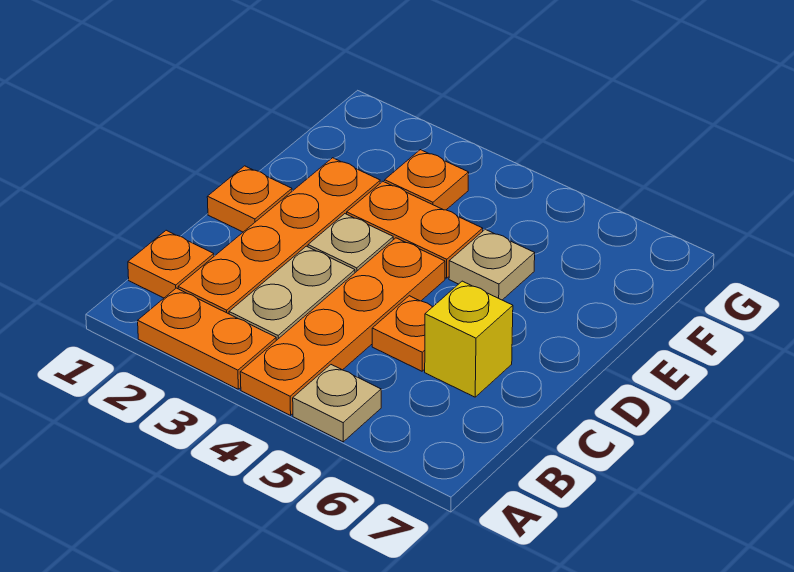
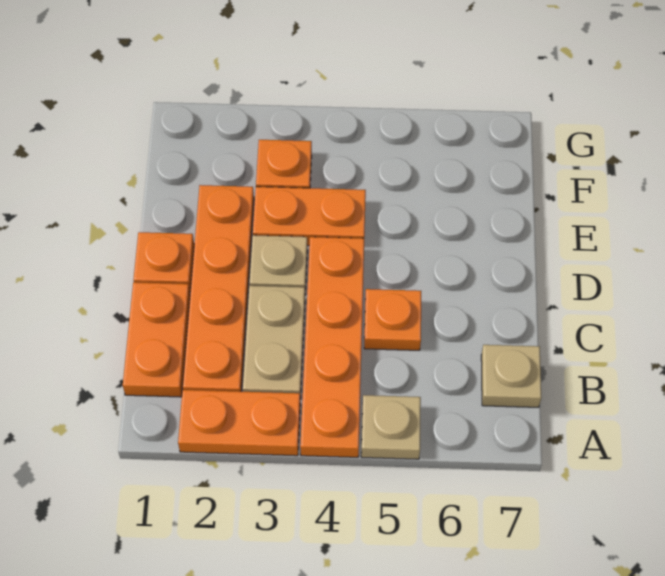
orange 1x1 plate [128,230,214,298] -> orange 1x2 plate [123,282,190,397]
yellow 1x1 brick [425,281,513,397] -> none
tan 1x1 plate [449,229,535,300] -> tan 1x1 plate moved to [481,345,541,407]

